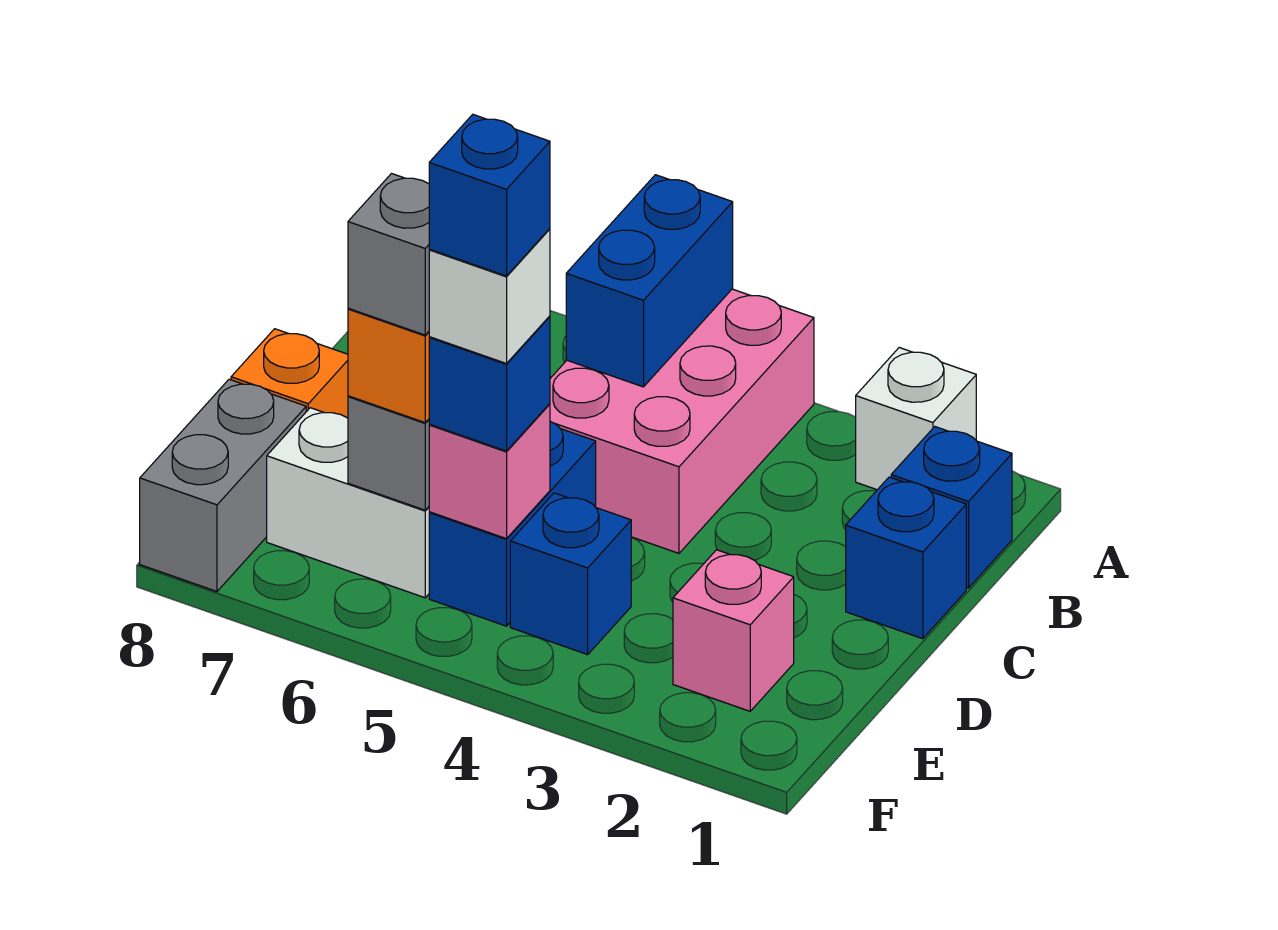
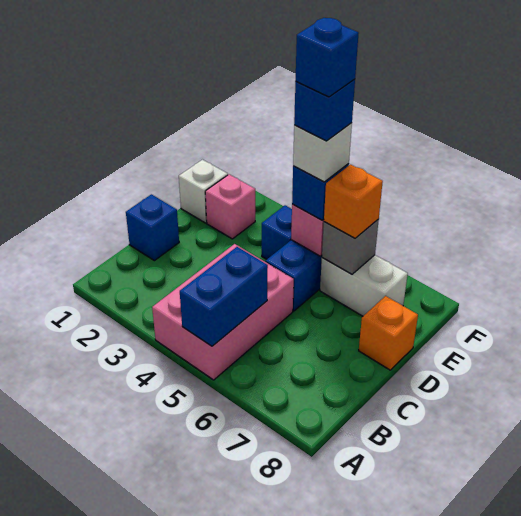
white 1x1 brick [856,348,976,490] -> white 1x1 brick moved to [179,160,228,223]
blue 1x1 brick [891,427,1012,588] -> blue 1x1 brick moved to [296,18,359,97]
grey 1x1 brick [348,174,430,335] -> none
grey 1x2 brick [140,379,306,591] -> none

